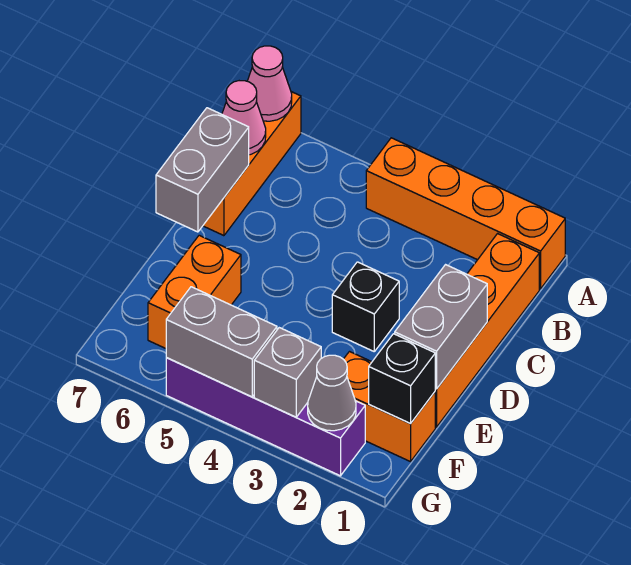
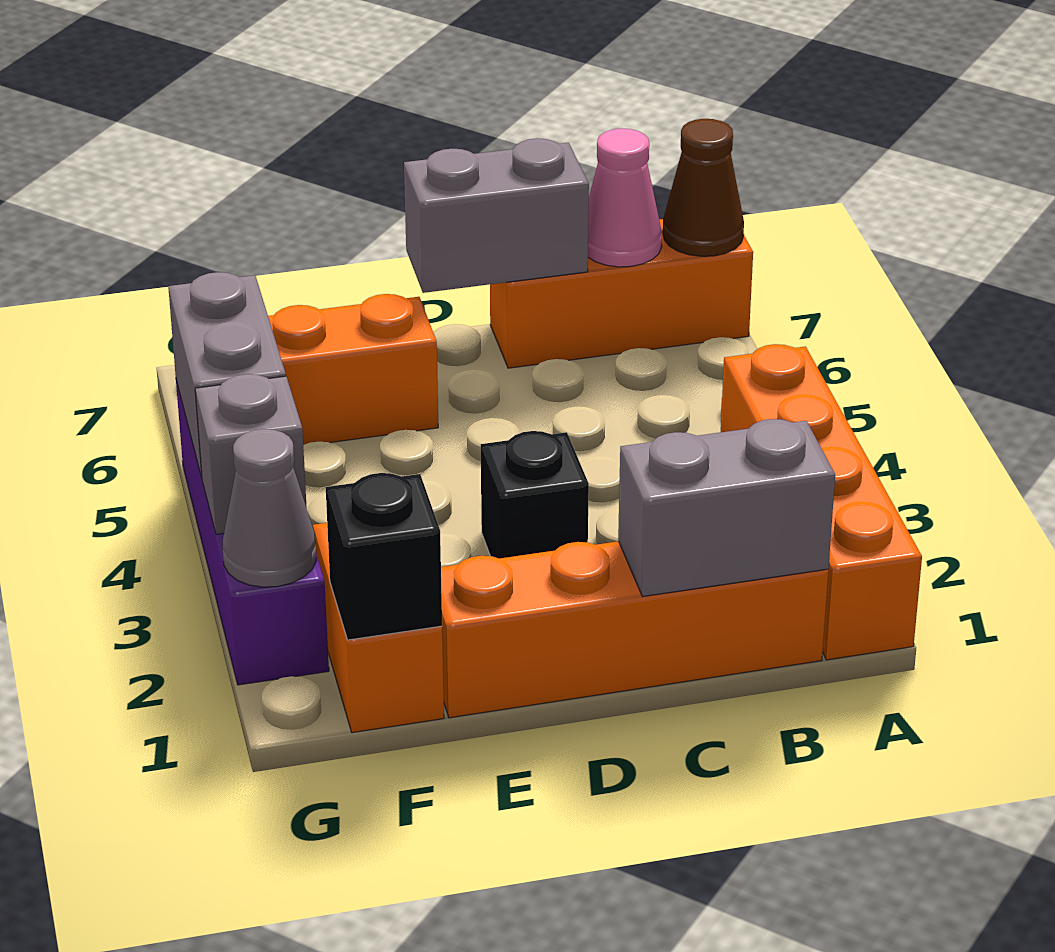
pink 1x1 cone [248,46,292,121] -> brown 1x1 cone [663,119,744,256]
grey 1x2 brick [395,265,487,389] -> grey 1x2 brick moved to [618,419,835,597]

